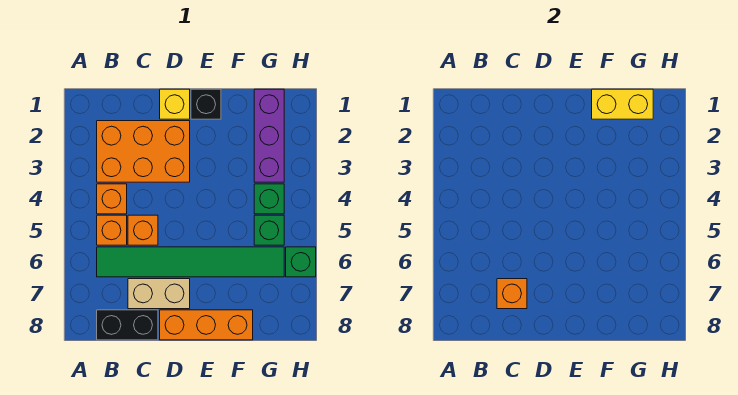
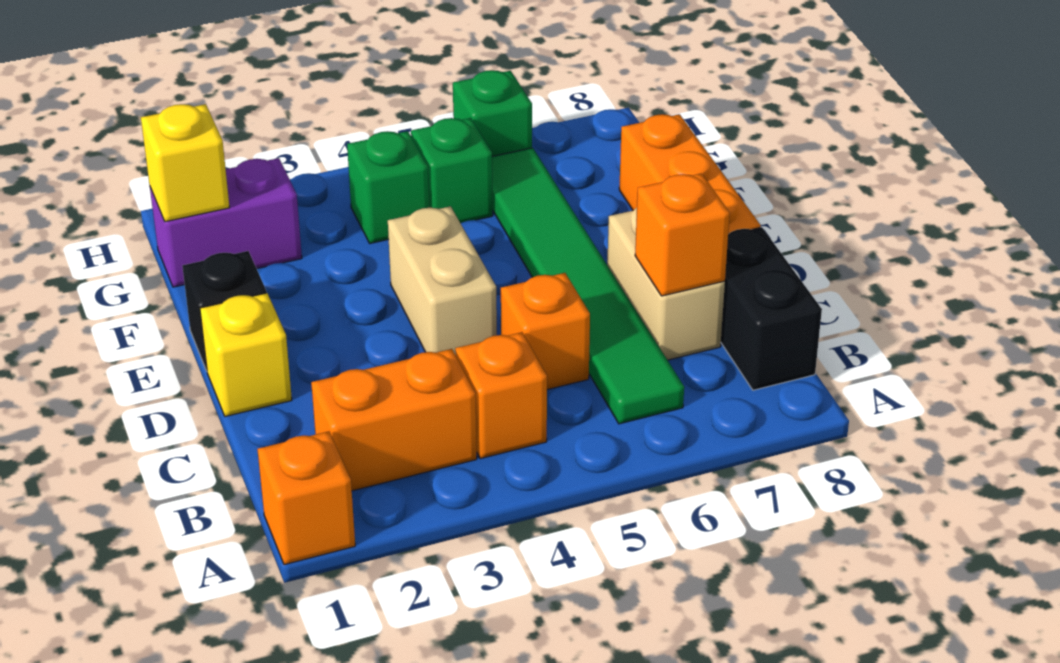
orange 2x3 brick [97,121,190,182] -> orange 1x2 brick [311,349,477,491]
orange 1x1 brick [97,215,127,245] -> orange 1x1 brick moved to [257,431,355,565]
none -> tan 1x2 brick [388,206,497,355]
yellow 1x2 brick [592,89,653,119] -> yellow 1x1 brick [141,104,230,222]
purple 1x3 brick [254,89,284,182] -> purple 1x2 brick [150,158,302,287]

